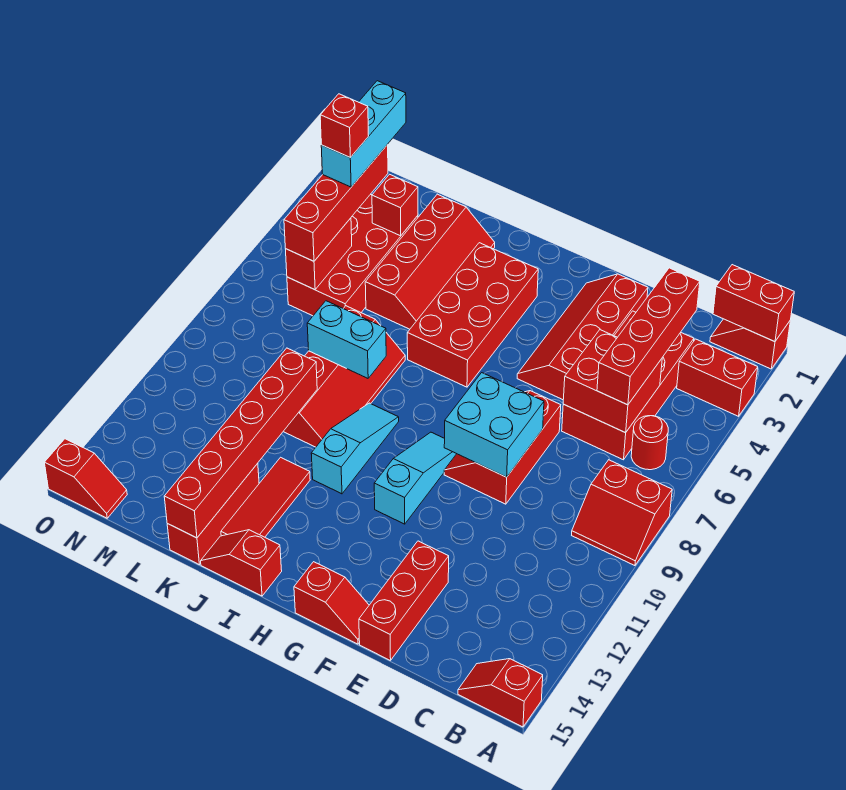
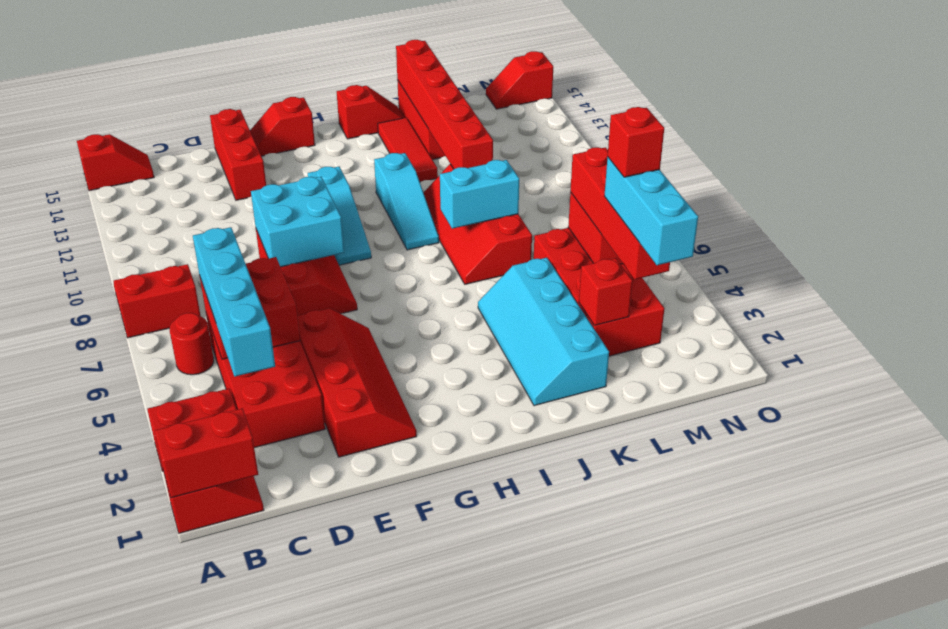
red 1x4 brick [597,268,700,405] -> cyan 1x4 brick [193,227,275,377]
red 2x4 brick [407,243,538,387] -> none
red 2x4 slope [365,194,495,329] -> cyan 2x4 slope [478,258,609,406]

